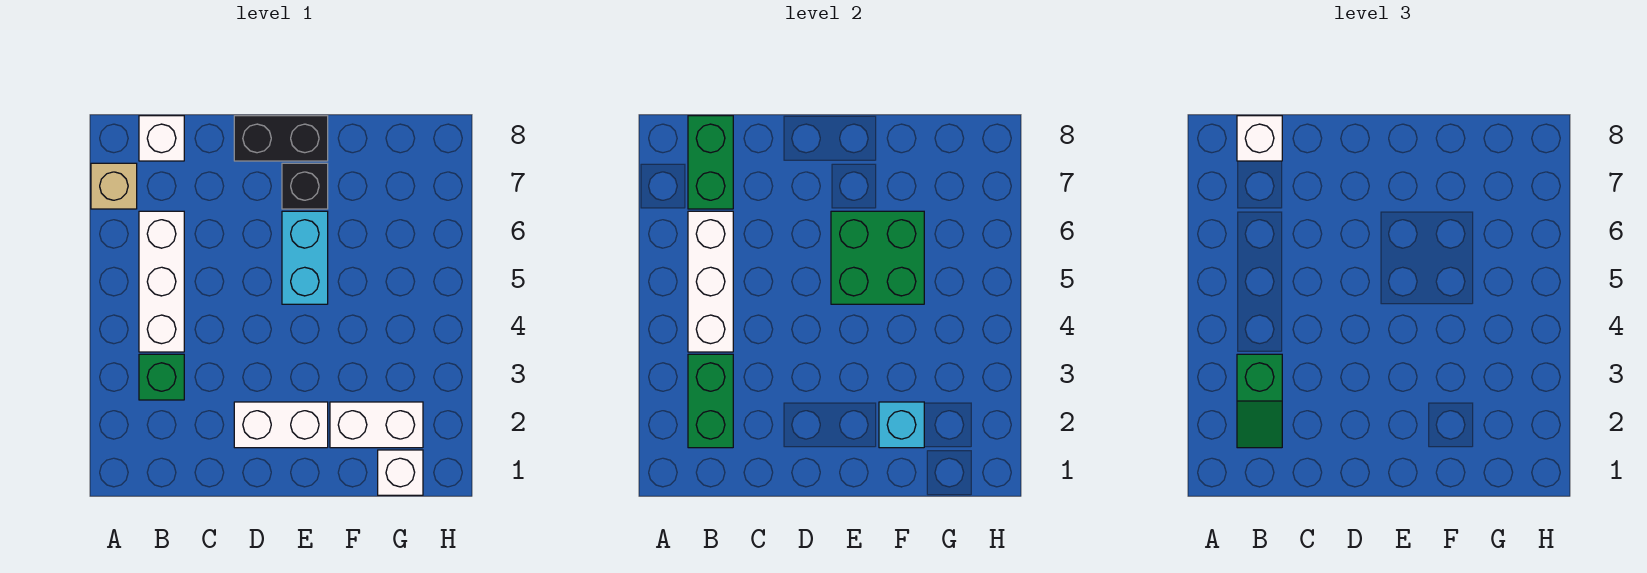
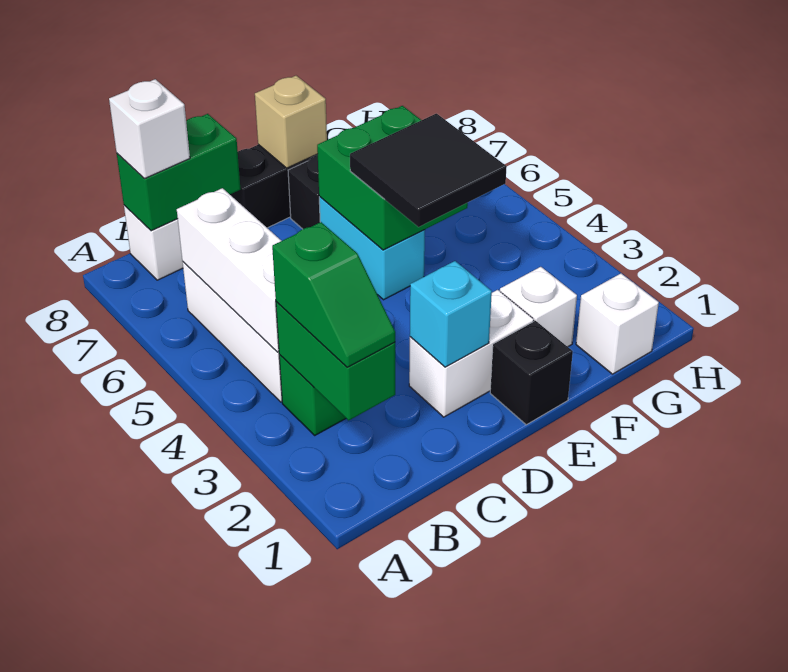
tan 1x1 brick [91,163,137,209] -> tan 1x1 brick moved to [255,76,327,168]
green 1x2 brick [688,116,733,209] -> green 1x2 brick turned to [117,114,240,231]
none -> black 1x1 brick [490,321,573,425]
none -> black 2x2 tile [350,114,507,227]
white 1x2 brick [330,402,423,448] -> white 1x1 brick [500,267,577,347]
cyan 1x1 brick [879,402,924,448] -> cyan 1x1 brick moved to [410,261,492,367]

